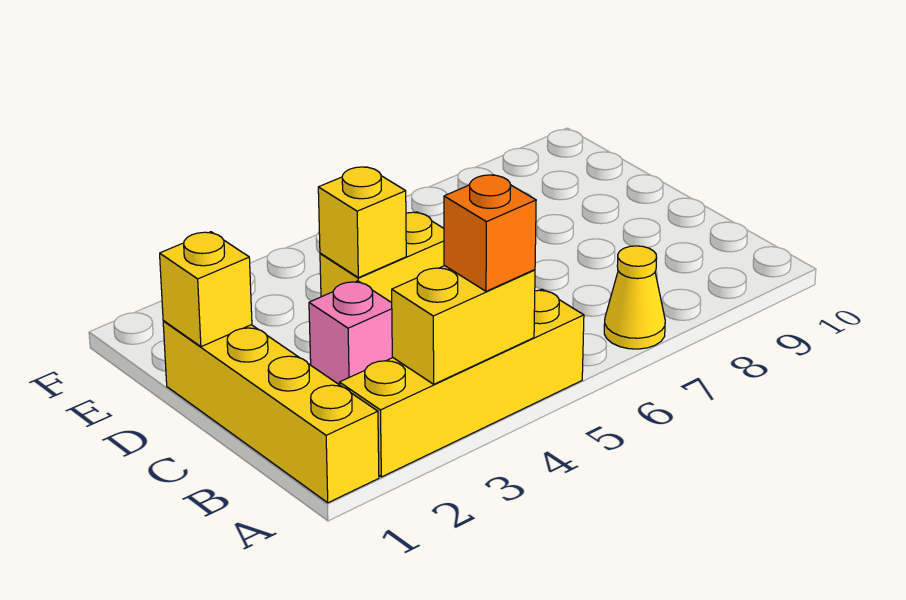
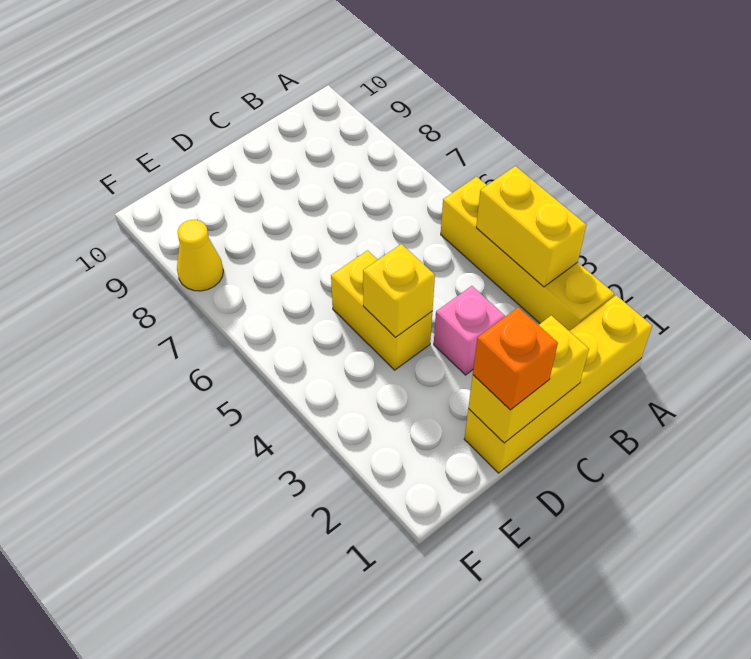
orange 1x1 brick [444,175,536,291] -> orange 1x1 brick moved to [473,307,558,410]
yellow 1x1 cone [604,246,665,349] -> yellow 1x1 cone moved to [177,220,223,291]
yellow 1x1 brick [160,232,252,347] -> yellow 1x2 brick [468,315,589,443]

